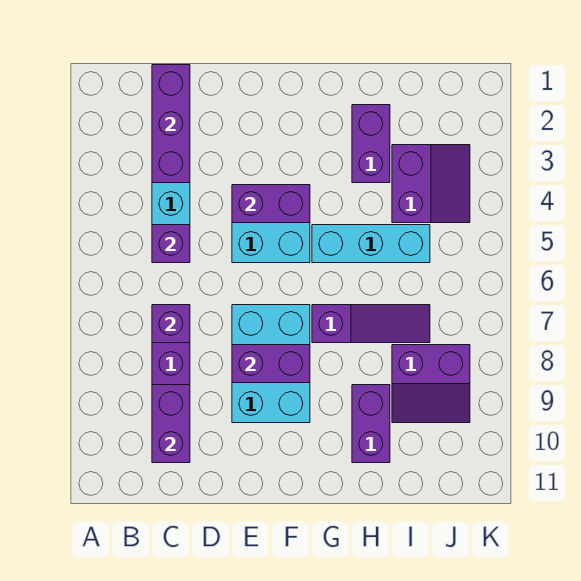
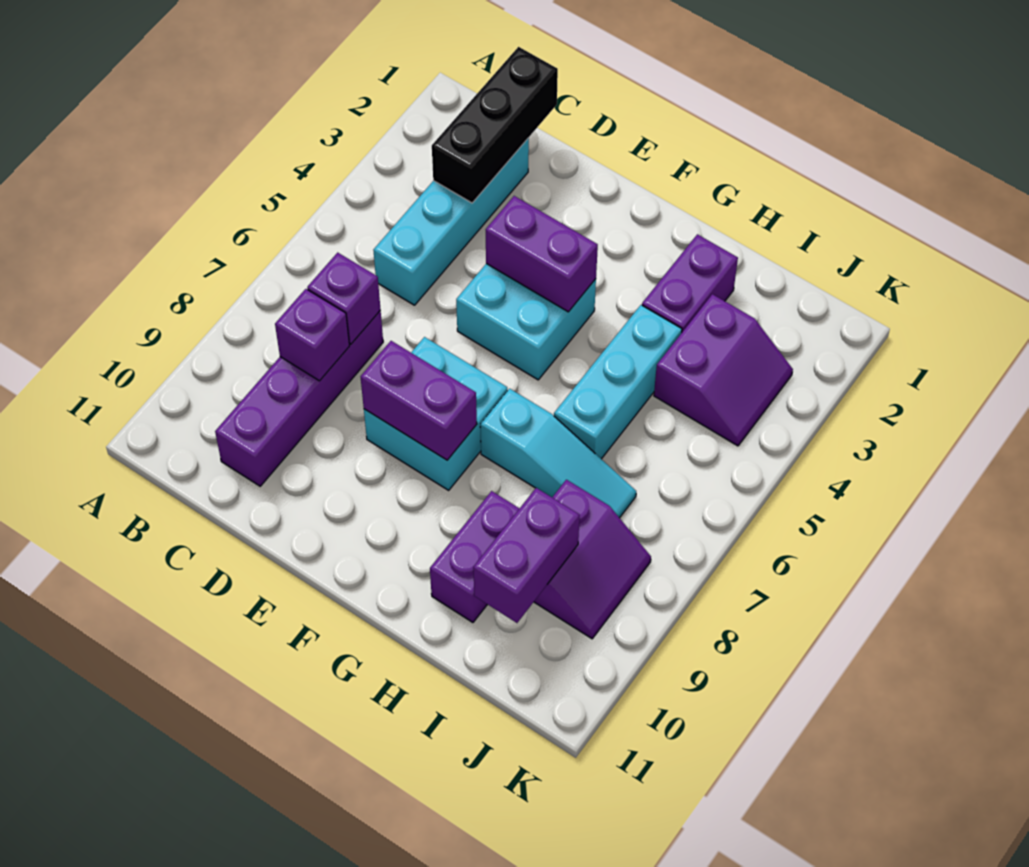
purple 1x3 brick [152,65,190,183] -> black 1x3 brick [432,47,558,203]
purple 1x1 brick [152,225,190,263] -> purple 1x1 brick moved to [275,289,349,381]
purple 1x2 brick [152,385,190,463] -> purple 1x2 brick moved to [473,488,580,623]
cyan 2x3 brick [232,305,310,423] -> cyan 2x2 brick [364,337,507,490]
cyan 1x3 brick [312,225,430,263] -> cyan 1x3 brick turned to [554,305,682,459]
purple 1x3 slope [312,305,430,343] -> cyan 1x3 slope [480,389,636,518]
purple 2x2 slope [392,345,470,423] -> purple 2x2 slope turned to [534,480,651,639]

